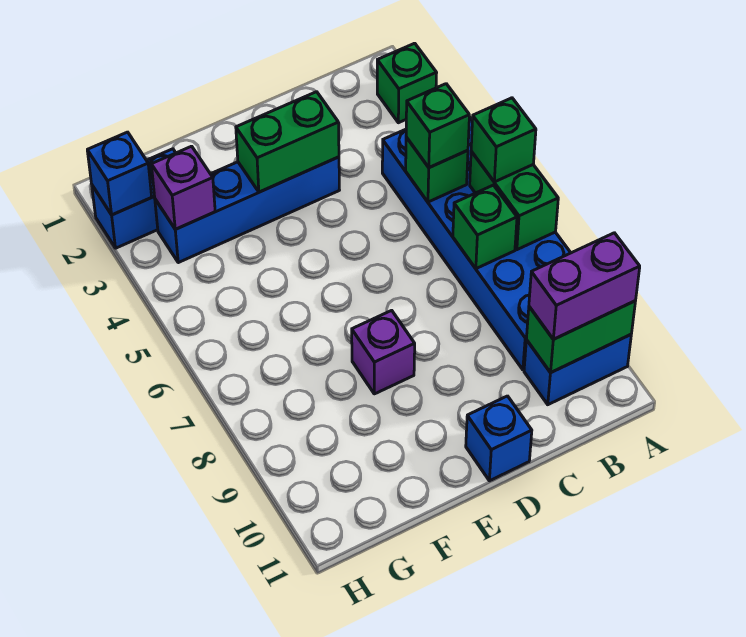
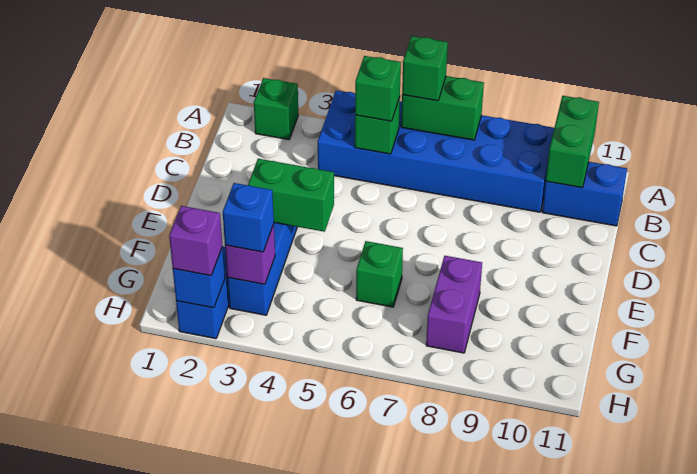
blue 1x2 brick [524,335,631,405] -> blue 1x2 brick turned to [542,162,627,226]
purple 1x2 brick [529,233,640,339] -> purple 1x2 brick moved to [426,256,482,353]
green 1x1 brick [453,185,517,269] -> green 1x1 brick moved to [356,241,403,307]
green 1x2 brick [236,92,339,192] -> green 1x2 brick turned to [248,159,334,232]
blue 1x1 brick [466,396,532,481] -> blue 1x1 brick moved to [223,183,274,252]
purple 1x1 brick [352,310,415,394] -> purple 1x1 brick moved to [169,206,222,276]

